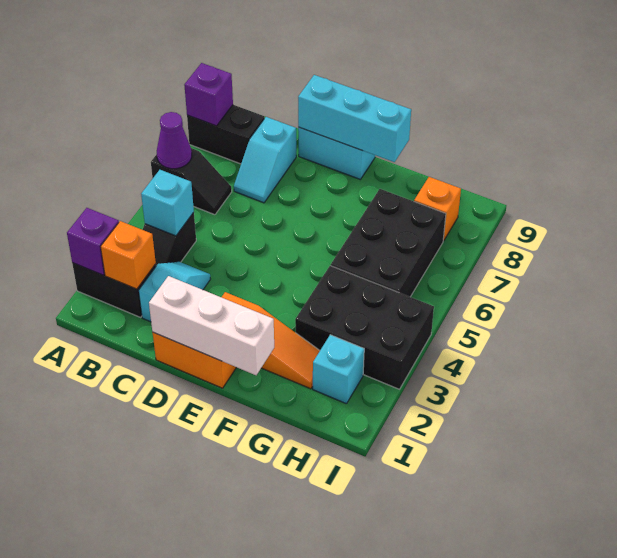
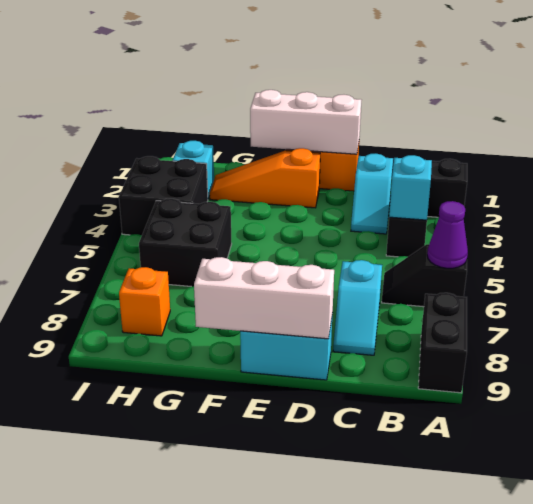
purple 1x1 brick [67,208,119,275] -> none
black 1x2 brick [187,105,264,164] -> black 1x2 brick turned to [418,293,467,393]
purple 1x1 brick [184,63,233,126] -> none
orange 1x1 brick [101,221,156,289] -> none
cyan 1x2 slope [234,117,296,203] -> cyan 1x2 slope turned to [333,260,382,355]
cyan 1x3 brick [298,75,411,162] -> white 1x3 brick [194,257,334,339]
black 2x3 brick [295,266,434,389] -> black 2x2 brick [119,156,208,235]
black 2x3 brick [331,189,446,297] -> black 2x2 brick [139,199,232,287]

